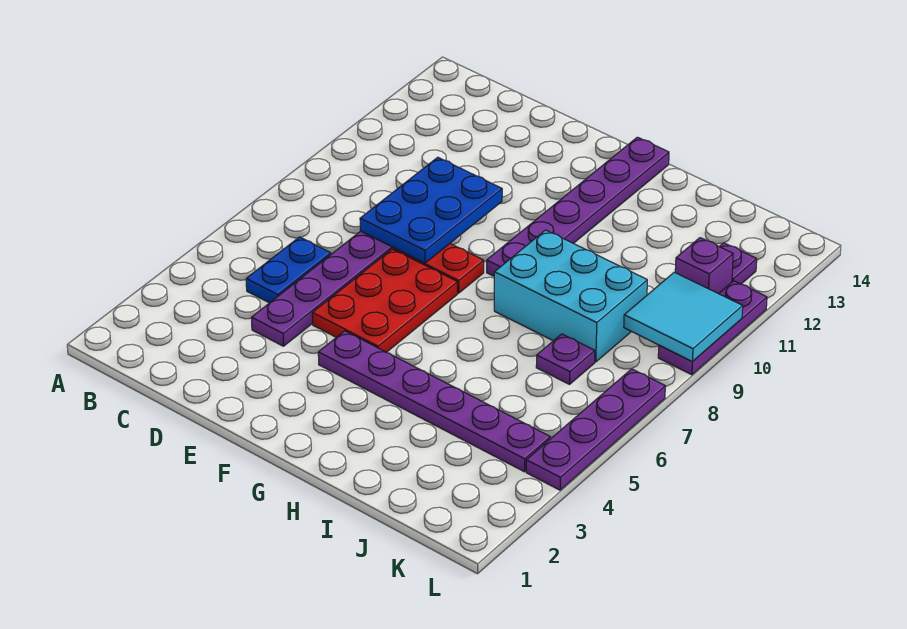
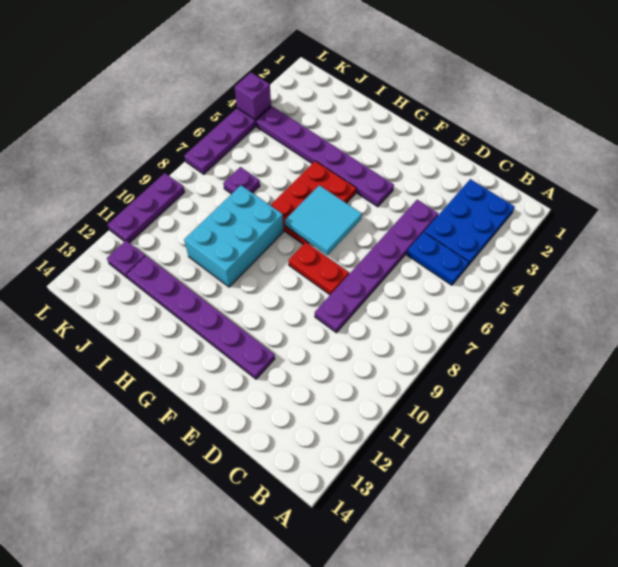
blue 1x2 plate [246,237,331,303] -> blue 1x2 plate turned to [407,232,469,285]
blue 2x3 plate [360,157,502,263] -> blue 2x3 plate moved to [424,179,515,266]
red 2x3 plate [312,249,457,352] -> red 2x3 plate moved to [270,161,356,244]
purple 1x6 plate [487,137,669,276] -> purple 1x6 plate turned to [127,256,275,379]
cyan 2x3 brick [494,230,647,362] -> cyan 2x3 brick turned to [184,185,284,287]
cyan 2x2 tile [624,272,743,362] -> cyan 2x2 tile moved to [285,185,362,255]
purple 1x1 brick [675,238,733,294] -> purple 1x1 brick moved to [235,73,271,120]

